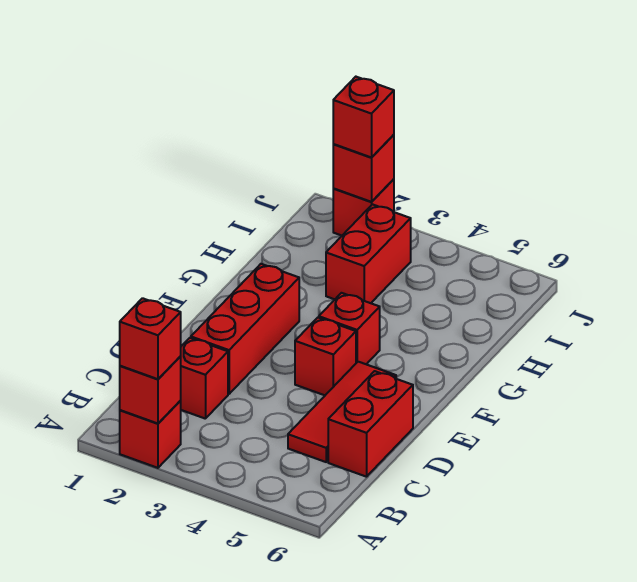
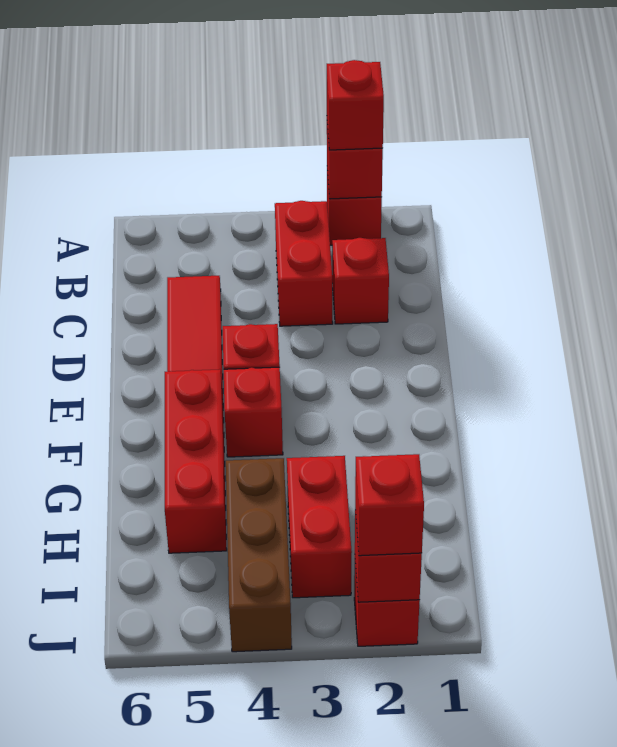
red 1x2 brick [328,371,413,477] -> red 1x2 brick moved to [275,201,333,326]
red 1x3 brick [191,264,299,394] -> red 1x3 brick moved to [165,369,227,553]
none -> brown 1x3 brick [226,458,292,652]

